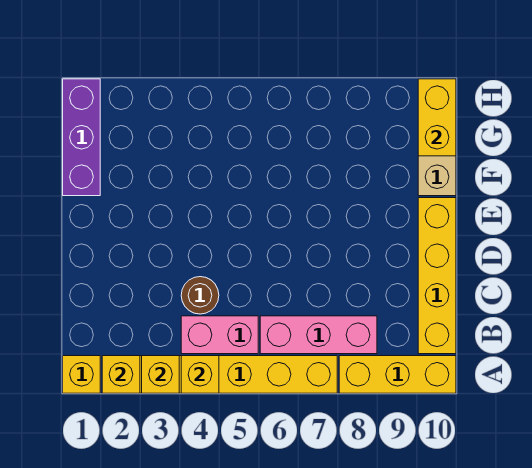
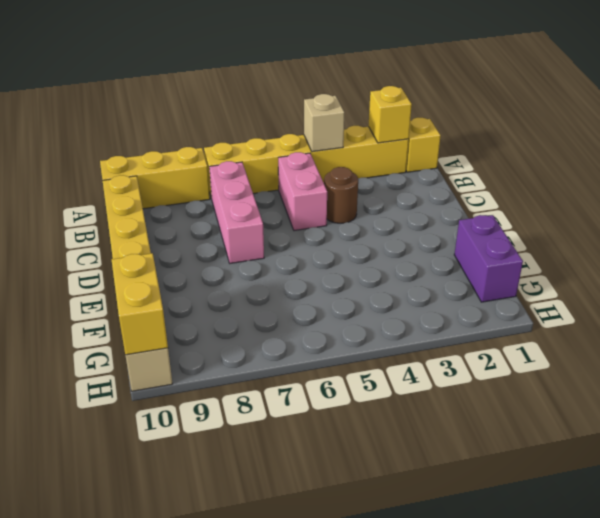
yellow 1x1 brick [142,356,179,393] -> none
yellow 1x1 brick [181,356,219,393] -> tan 1x1 brick [304,94,344,152]
pink 1x2 brick [181,316,258,354] -> pink 1x2 brick turned to [278,152,327,231]
pink 1x3 brick [260,316,377,354] -> pink 1x3 brick turned to [209,161,264,263]
purple 1x3 brick [63,79,100,196] -> purple 1x2 brick [454,215,523,302]

